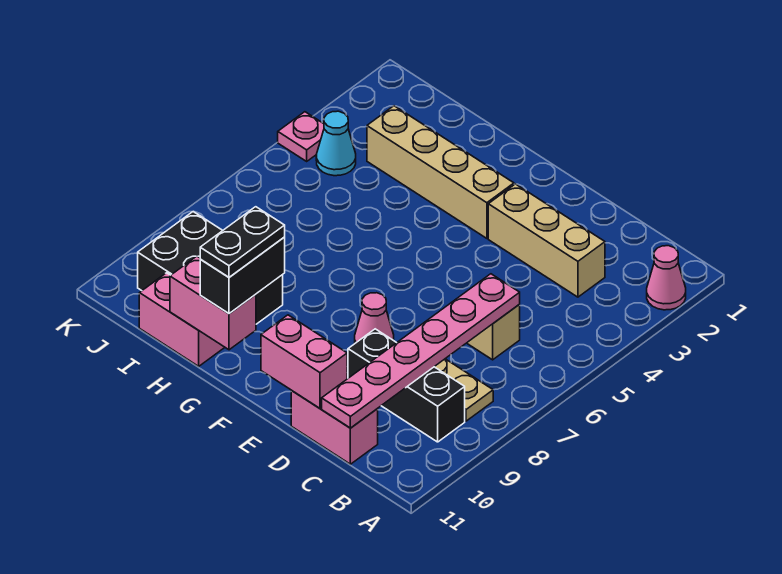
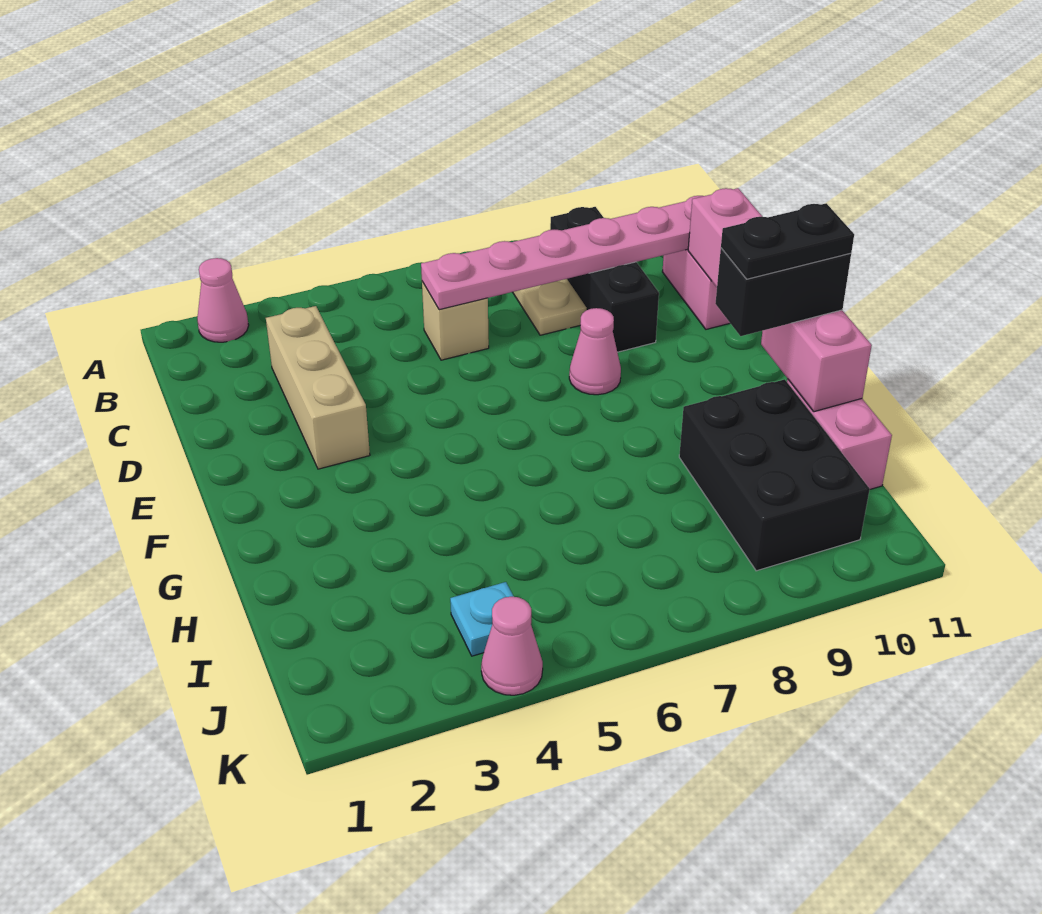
tan 1x4 brick [367,106,514,238] -> none
cyan 1x1 cone [316,111,356,176] -> cyan 1x1 plate [450,582,514,656]
pink 1x1 plate [278,112,324,161] -> pink 1x1 cone [481,597,543,695]

